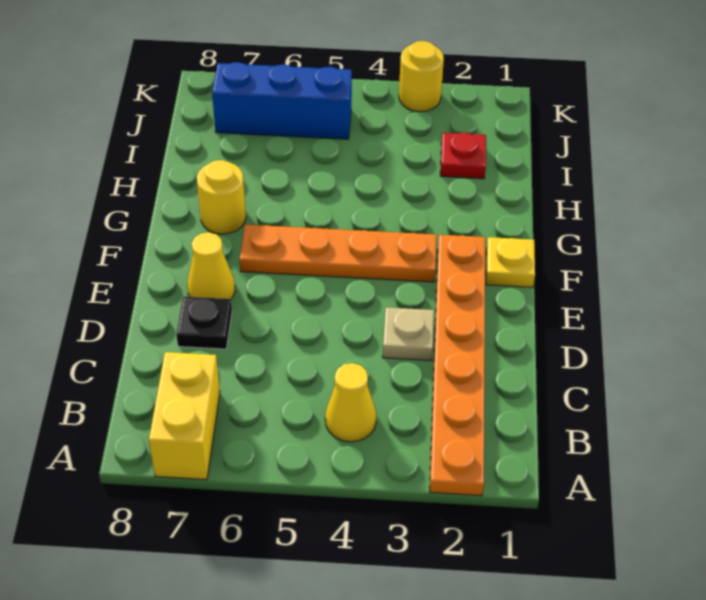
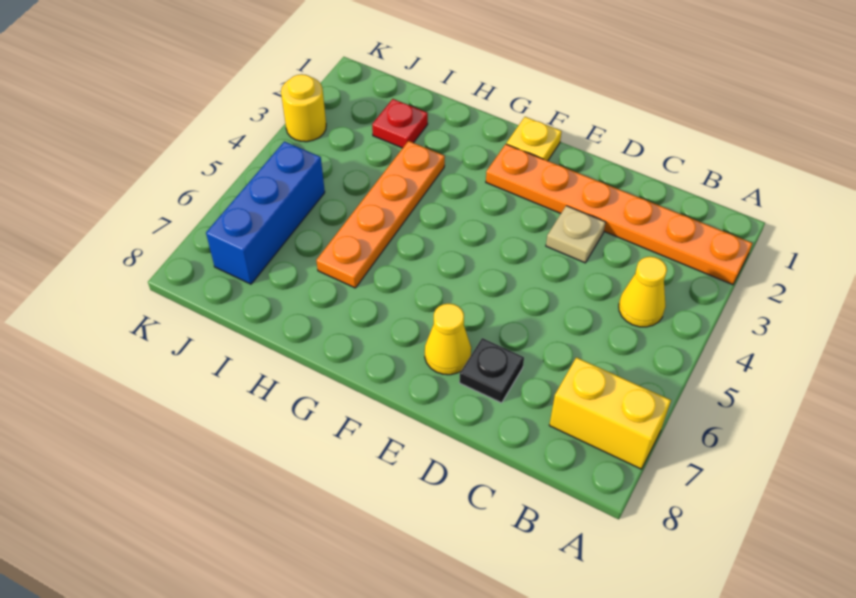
orange 1x4 plate [239,224,437,282] -> orange 1x4 plate moved to [316,141,445,288]
yellow 1x1 round brick [197,160,246,234] -> none

